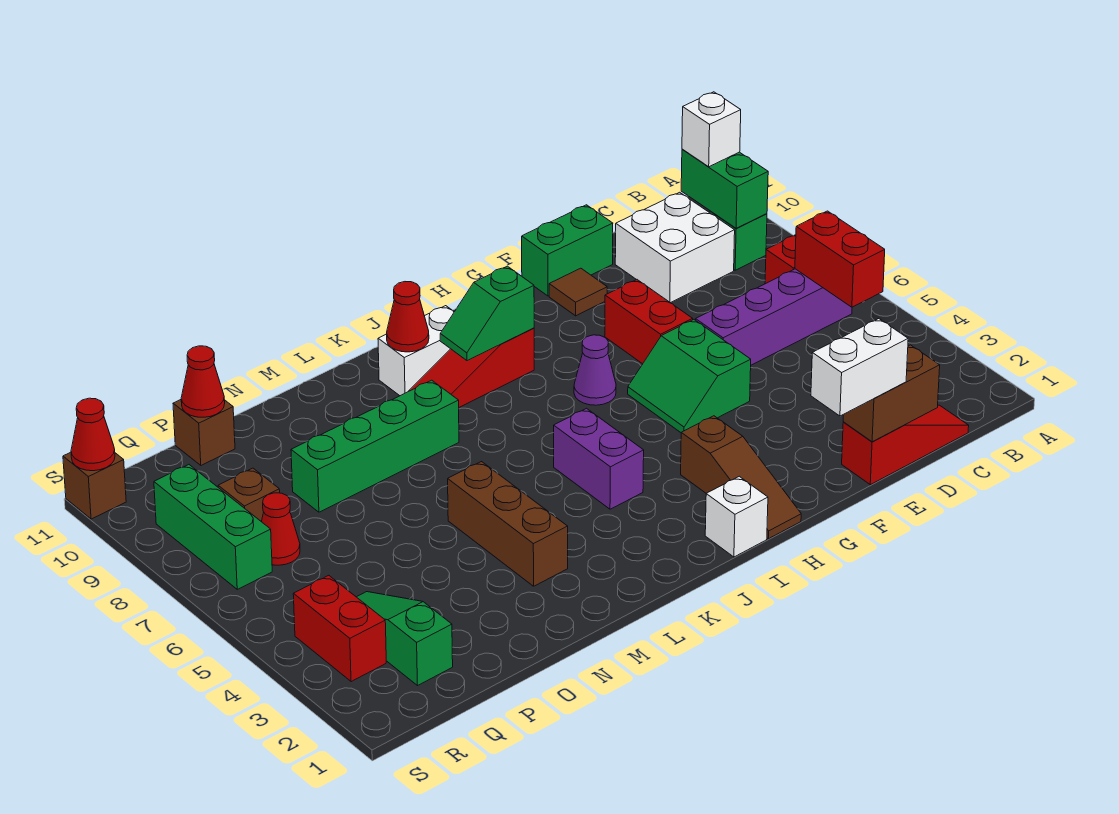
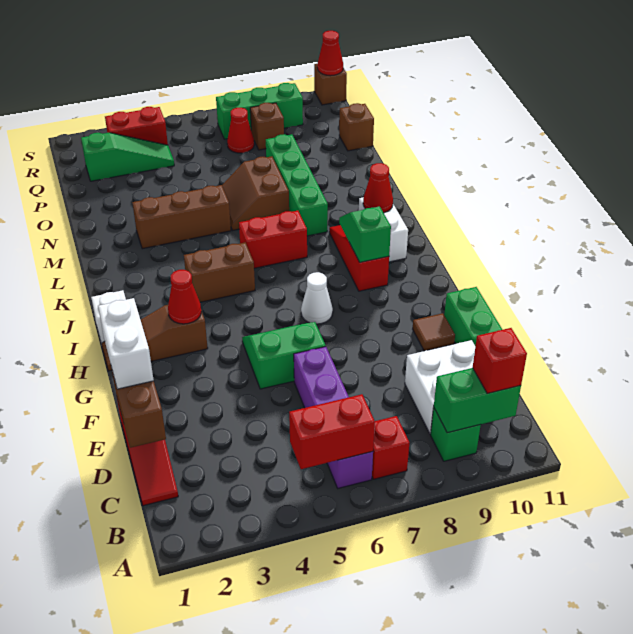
white 1x1 brick [682,92,741,167] -> red 1x1 brick [473,328,527,393]
red 1x2 brick [605,280,693,364] -> red 1x2 brick moved to [239,211,307,268]
purple 1x1 cone [574,335,616,405] -> white 1x1 cone [301,272,333,324]
purple 1x2 brick [554,408,644,509] -> brown 1x2 brick [184,243,255,302]
none -> brown 2x2 slope [222,156,289,230]
red 1x1 cone [181,346,225,417] -> red 1x1 cone moved to [168,270,201,324]

